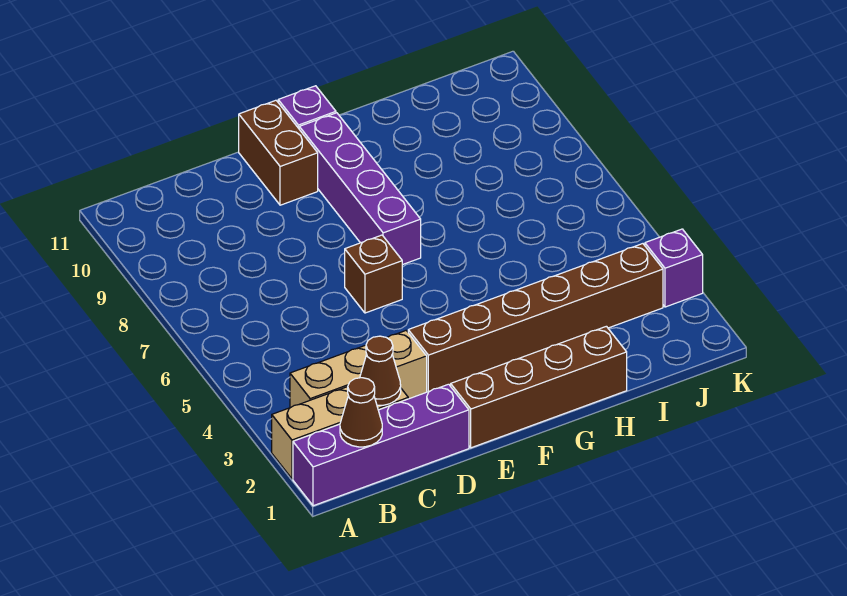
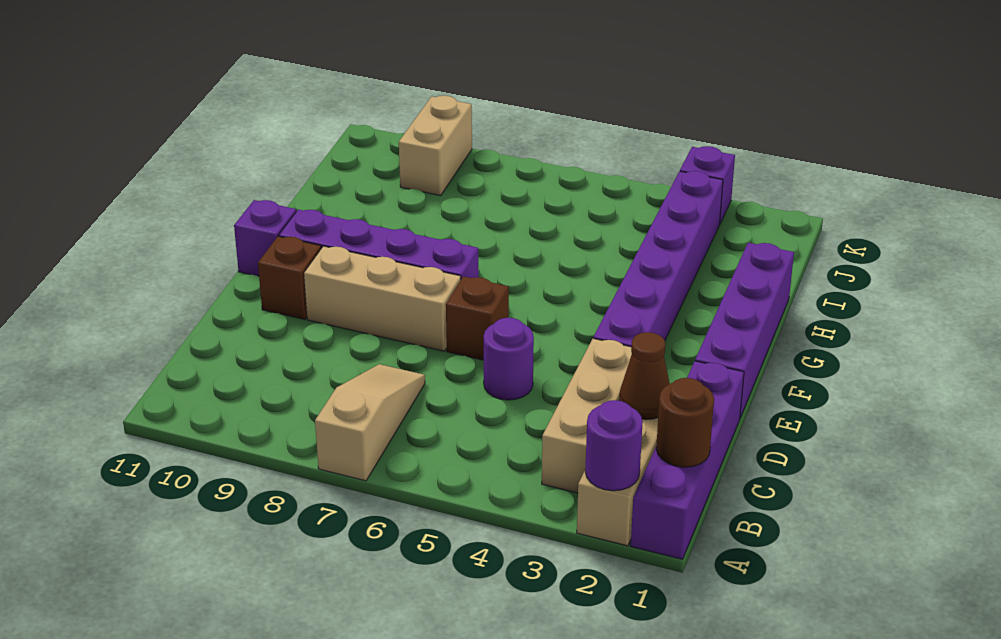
none -> purple 1x1 round brick [585,400,643,491]
none -> tan 1x3 slope [315,364,425,481]
brown 1x1 cone [340,378,382,447] -> brown 1x1 round brick [656,378,714,467]
none -> purple 1x1 round brick [484,318,534,400]
brown 1x4 brick [451,326,627,448] -> purple 1x4 brick [695,243,794,417]
brown 1x6 brick [408,244,663,392] -> purple 1x6 brick [593,171,723,347]
none -> tan 1x3 brick [304,246,461,351]
brown 1x2 brick [239,100,318,205] -> brown 1x1 brick [258,236,321,319]
none -> tan 1x2 brick [399,96,472,196]

